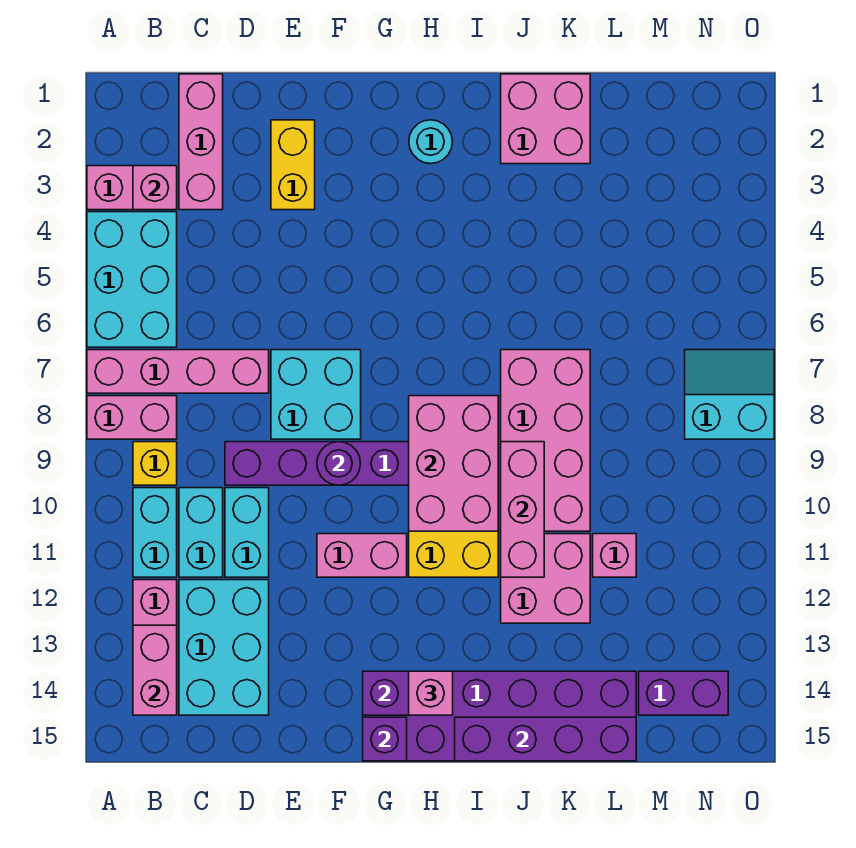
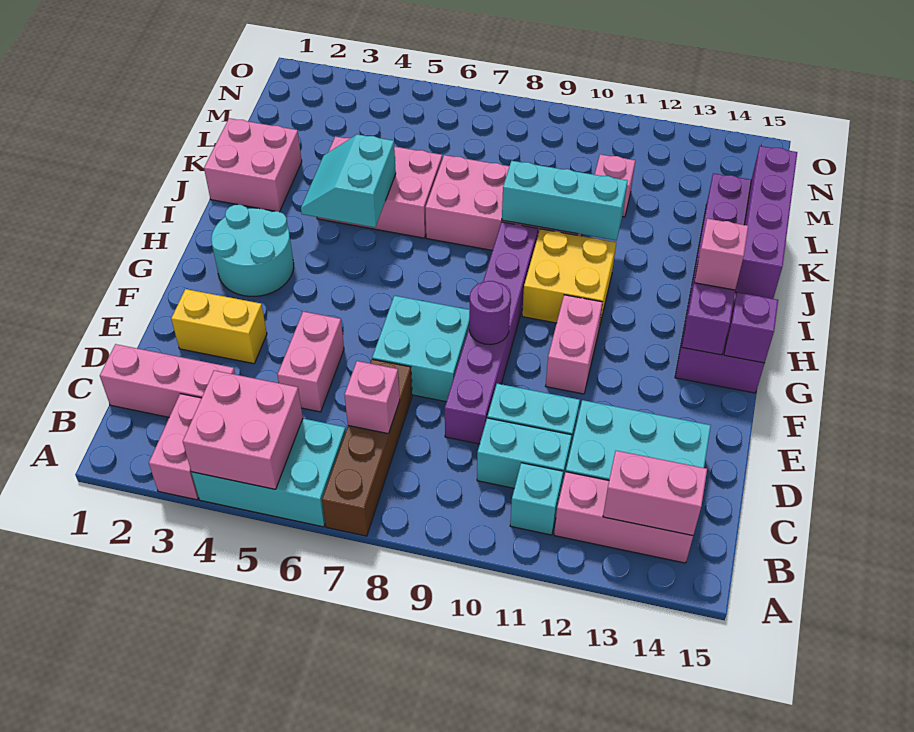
pink 1x4 brick [87,350,269,393] -> brown 1x4 brick [322,359,412,536]
pink 1x2 brick [87,396,177,439] -> pink 1x2 brick moved to [278,312,344,412]
pink 1x1 brick [133,166,177,210] -> pink 1x1 brick moved to [345,361,400,434]
yellow 1x1 brick [133,442,177,485] -> none
cyan 1x2 brick [133,488,177,577] -> cyan 1x1 brick [510,463,563,535]
cyan 1x1 round brick [409,120,452,164] -> cyan 2x2 round brick [211,205,294,296]
pink 2x3 brick [409,396,498,531] -> pink 2x3 brick moved to [317,136,442,238]
pink 1x3 brick [501,442,544,577] -> cyan 1x3 brick [502,161,627,240]
pink 2x2 brick [501,534,590,623] -> pink 2x2 brick moved to [183,370,303,489]
purple 1x2 brick [639,671,728,715] -> none
cyan 2x2 slope [685,350,774,439] -> cyan 2x2 slope moved to [301,134,396,227]

